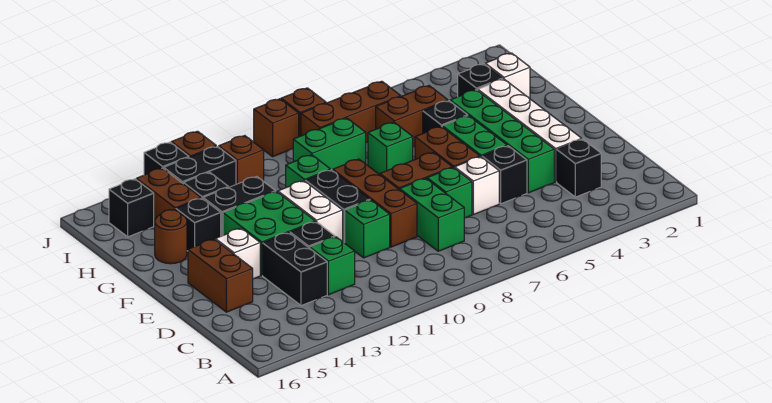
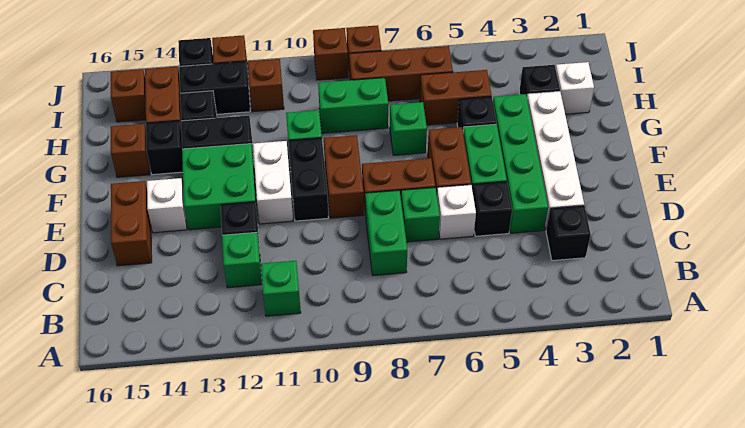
black 1x2 brick [263,233,327,306] -> none
brown 1x3 brick [333,159,417,247] -> brown 1x2 brick [324,135,364,218]
green 1x1 brick [345,200,390,258] -> green 1x1 brick moved to [261,261,301,316]
brown 1x1 round brick [155,210,187,264] -> brown 1x1 brick [111,124,150,177]
black 1x1 brick [109,179,154,237] -> brown 1x1 brick [111,69,146,122]

